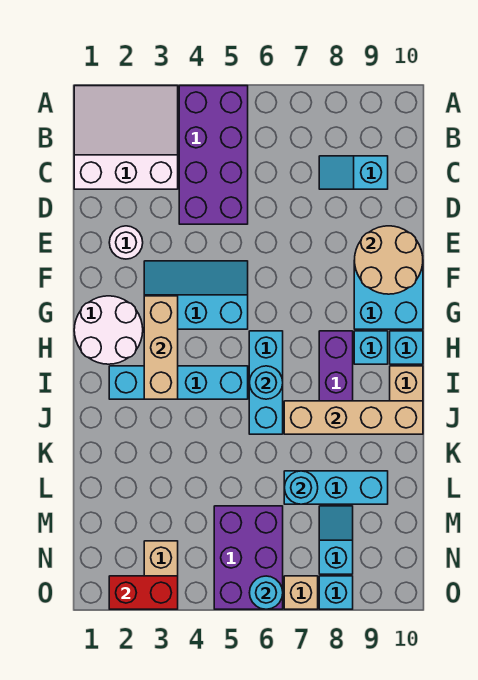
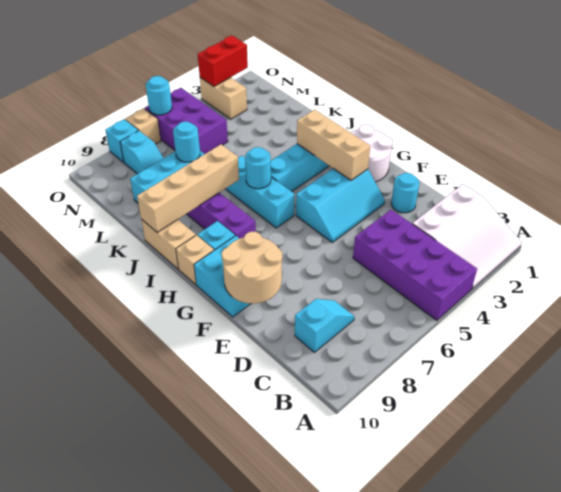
white 1x1 round brick [109,226,143,259] -> cyan 1x1 round brick [391,173,419,213]
cyan 1x1 brick [390,331,423,364] -> tan 1x1 brick [176,235,214,284]

